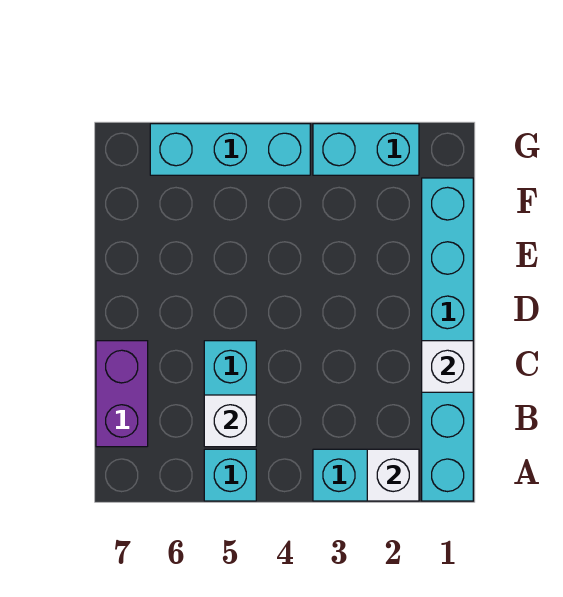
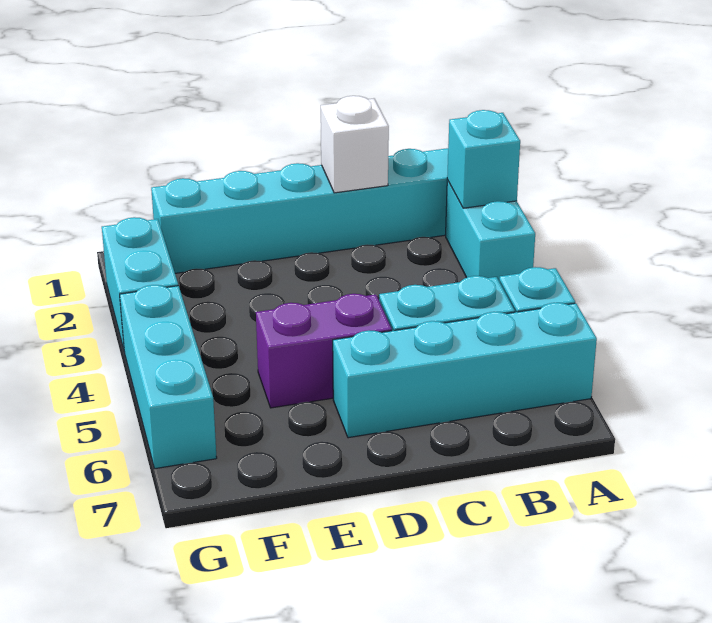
white 1x1 brick [367,449,419,501] -> cyan 1x1 brick [447,110,520,208]
none -> cyan 1x4 brick [333,303,597,438]
white 1x1 brick [204,395,256,447] -> none
purple 1x2 brick [96,341,148,447] -> purple 1x2 brick moved to [256,294,392,408]

